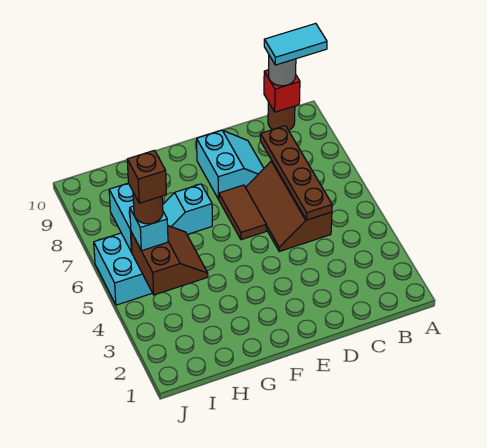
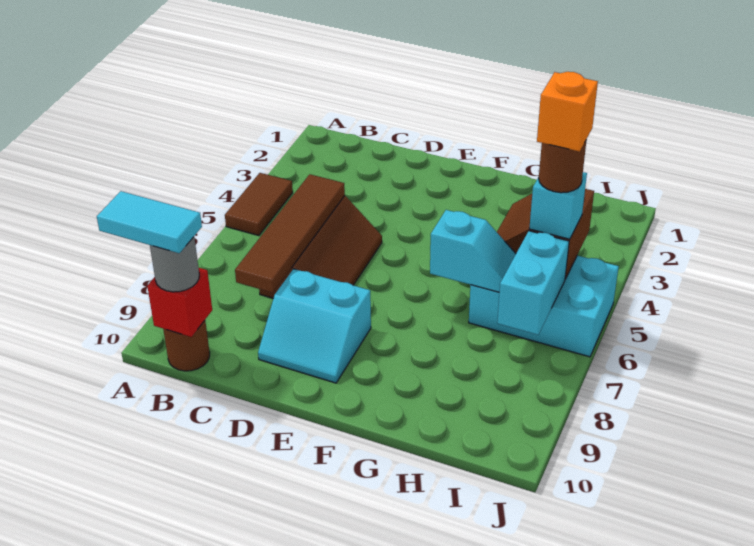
brown 1x4 plate [260,126,332,220] -> brown 1x4 tile [235,174,345,293]
cyan 2x2 slope [197,130,264,199] -> cyan 2x2 slope turned to [258,269,371,383]
brown 1x2 tile [219,185,266,240] -> brown 1x2 tile moved to [225,173,293,236]
brown 1x1 brick [127,150,166,203] -> orange 1x1 brick [537,72,598,152]

